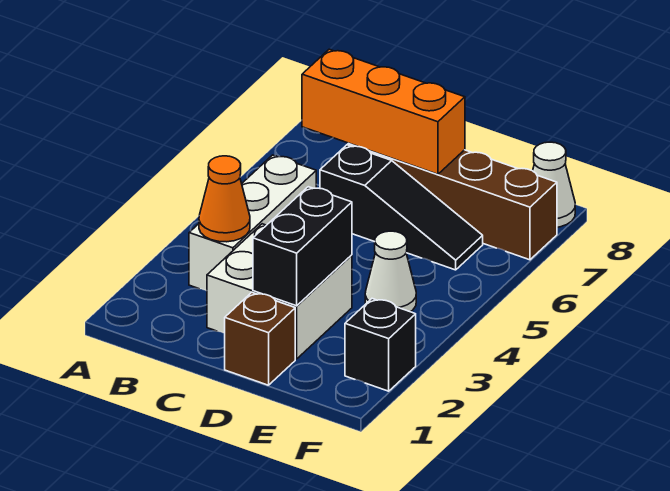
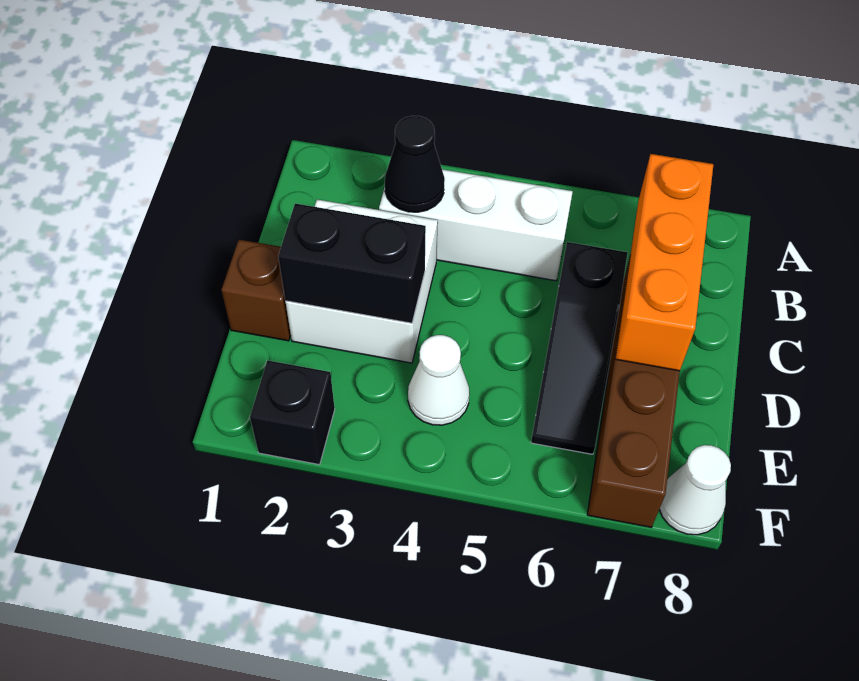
orange 1x1 cone [199,156,250,242] -> black 1x1 cone [385,116,445,212]

